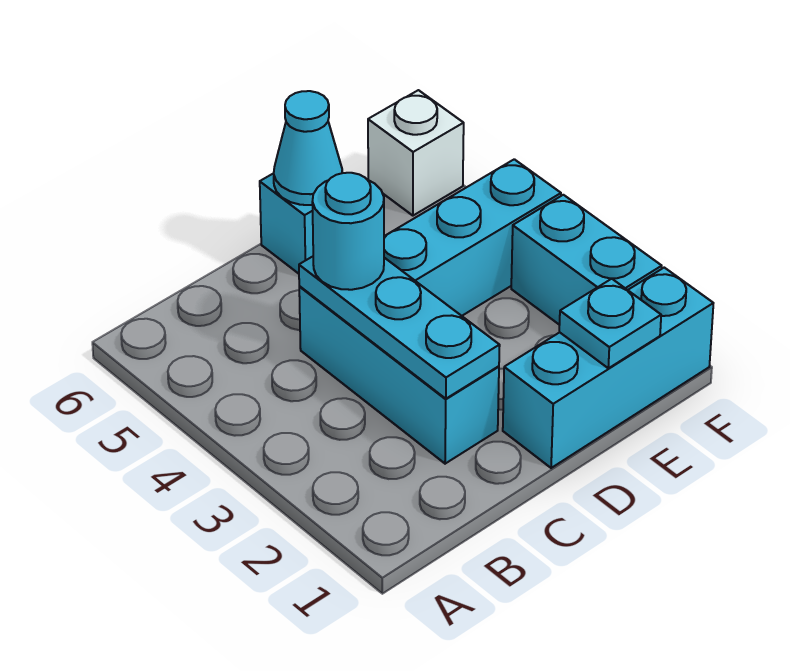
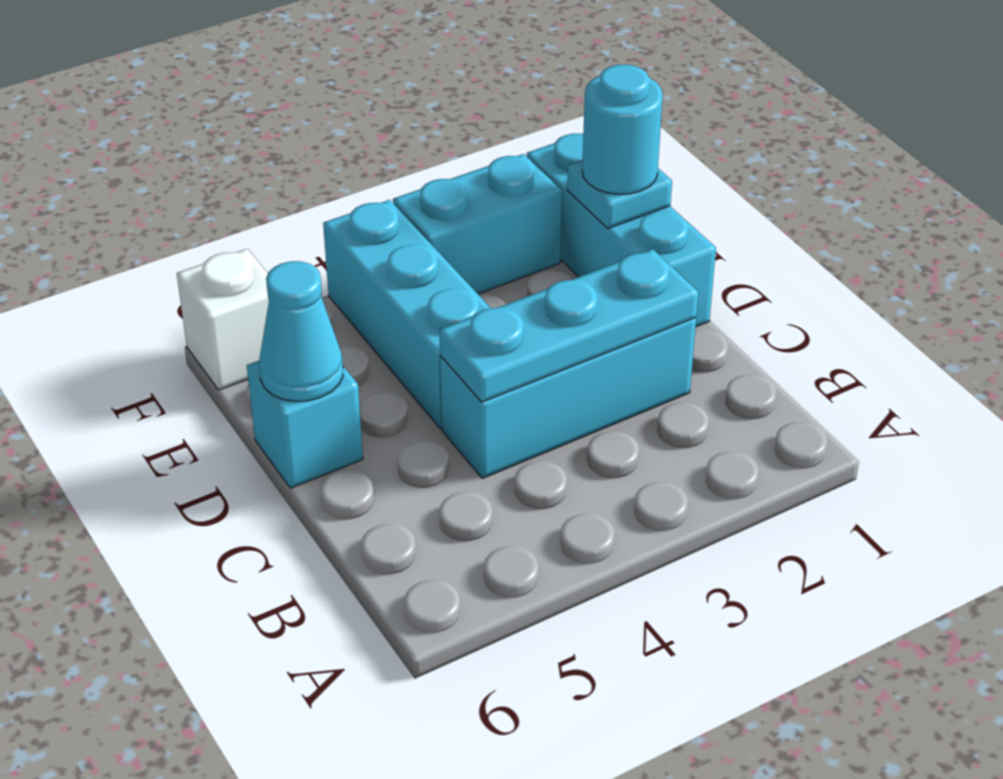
cyan 1x1 round brick [312,173,384,290] -> cyan 1x1 round brick moved to [582,65,663,194]

